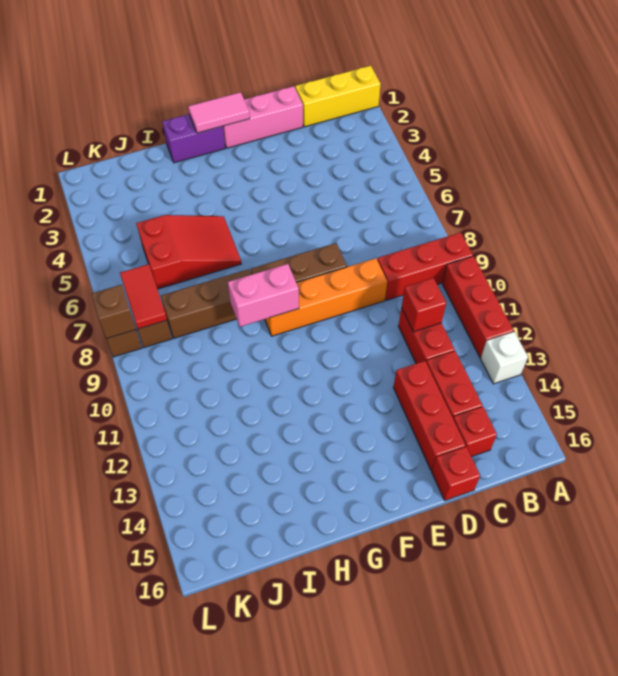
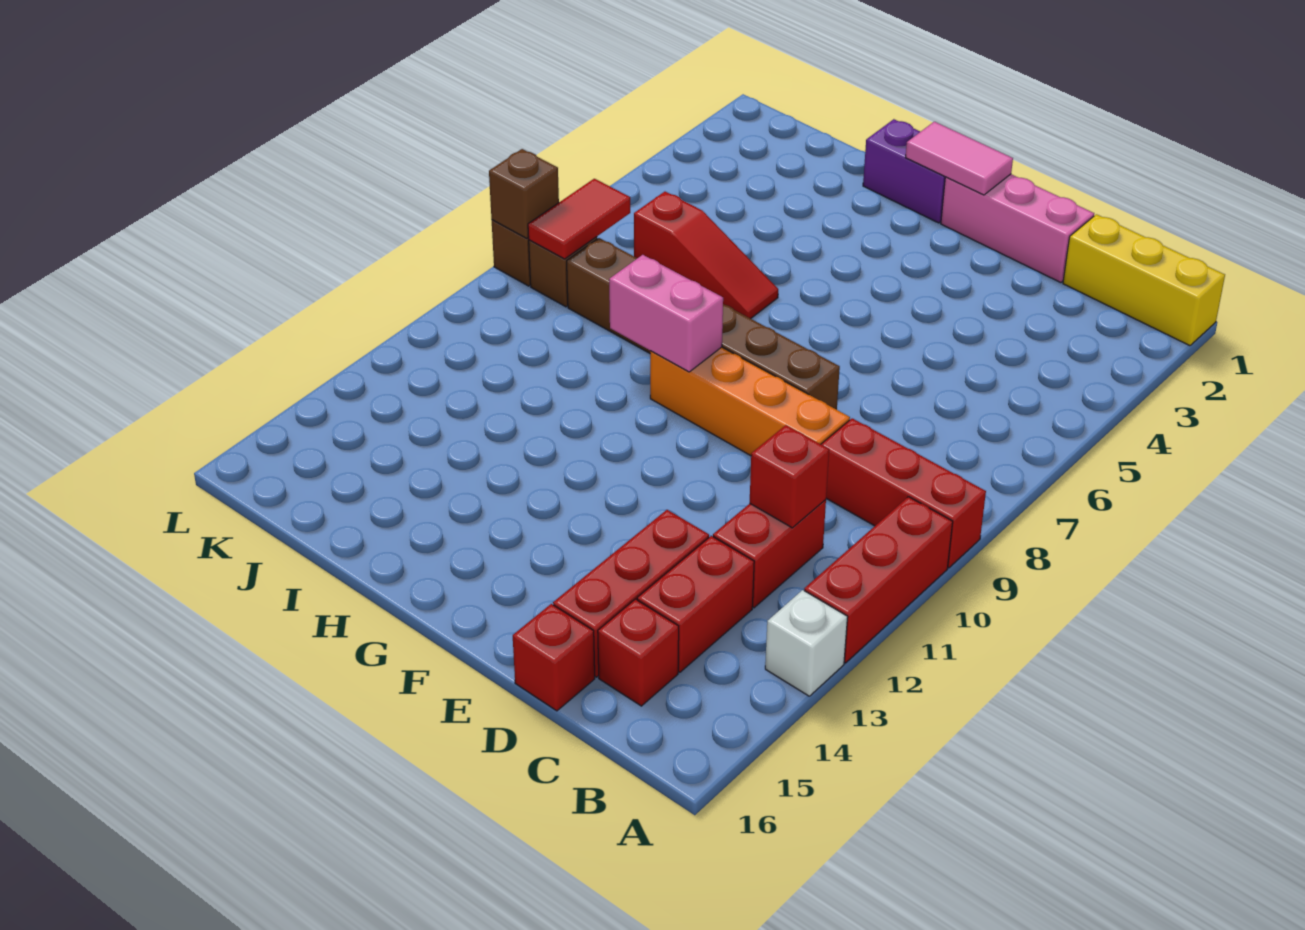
red 2x3 slope [136,215,241,289] -> red 1x3 slope [634,192,778,319]

